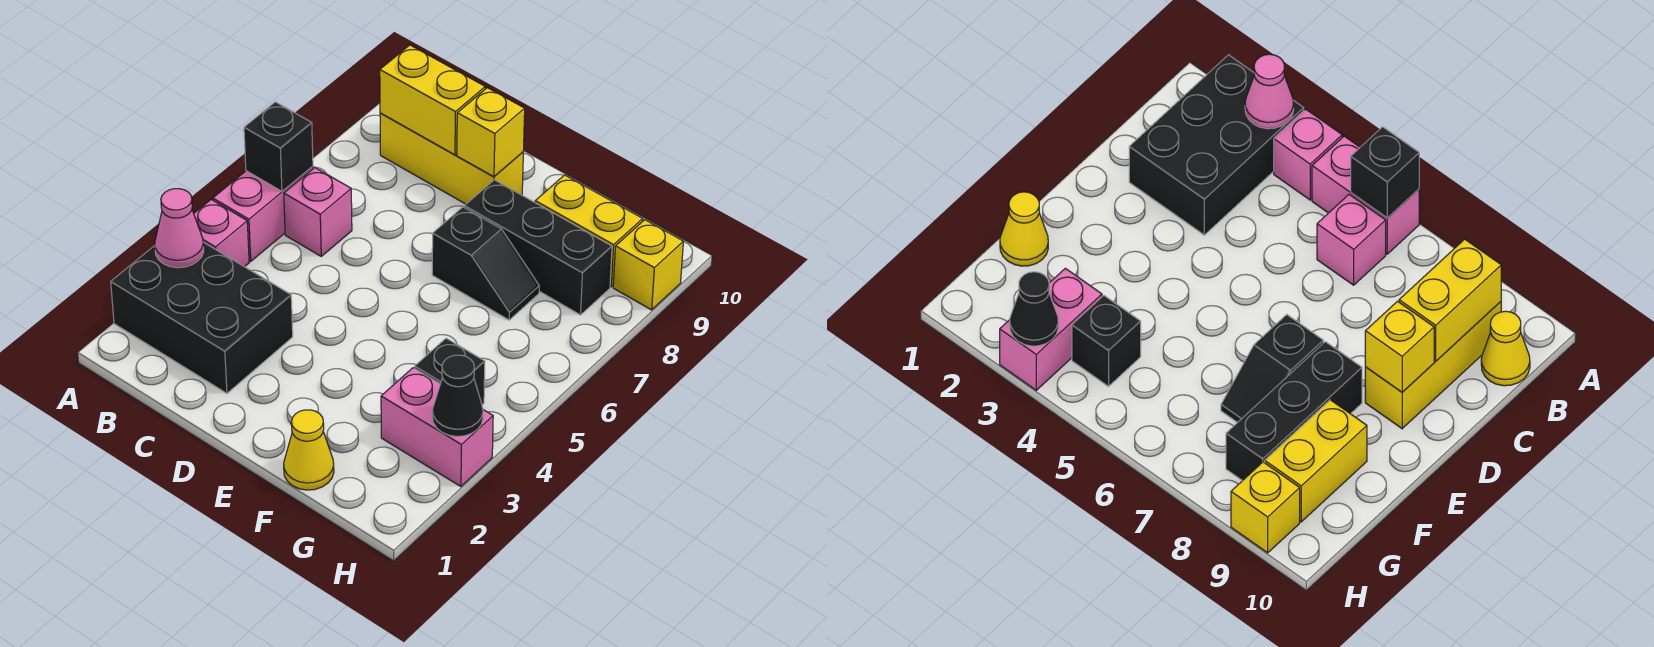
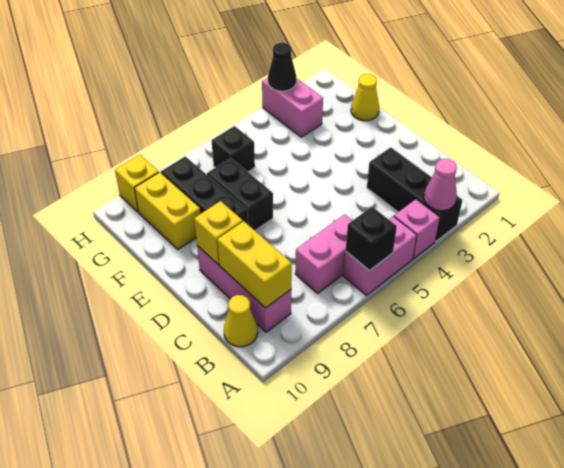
black 2x3 brick [111,242,293,393] -> black 1x3 brick [367,147,462,241]
pink 1x1 brick [284,168,352,256] -> pink 1x2 brick [295,214,352,293]
yellow 1x3 brick [380,113,523,204] -> pink 1x3 brick [197,246,291,332]
black 1x2 slope [432,207,539,320] -> black 1x2 brick [207,158,273,231]
black 1x1 brick [415,338,485,405] -> black 1x1 brick moved to [211,126,255,172]

